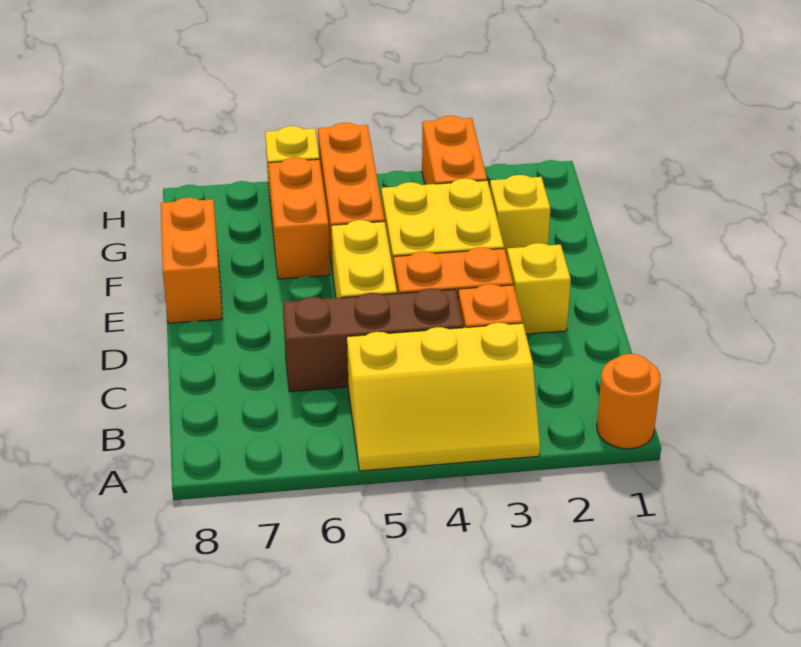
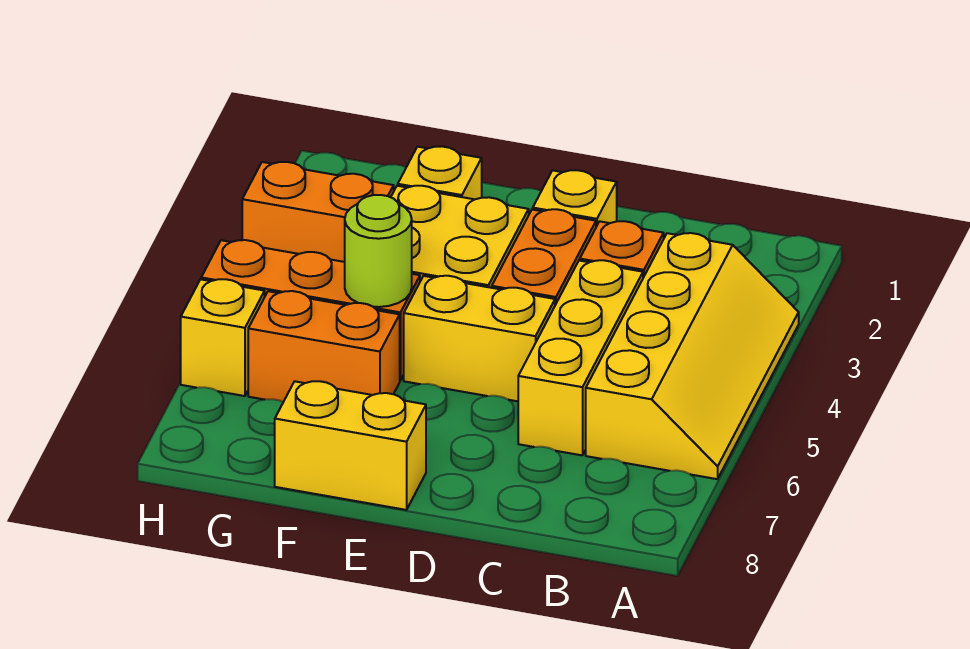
orange 1x1 round brick [597,354,661,449] -> none
yellow 2x3 slope [347,323,540,471] -> yellow 2x4 slope [586,233,799,479]
brown 1x3 brick [283,288,463,392] -> yellow 1x3 brick [518,260,643,455]
orange 1x2 brick [161,198,222,323] -> yellow 1x2 brick [275,381,426,510]
none -> lime 1x1 round brick [345,195,412,307]

